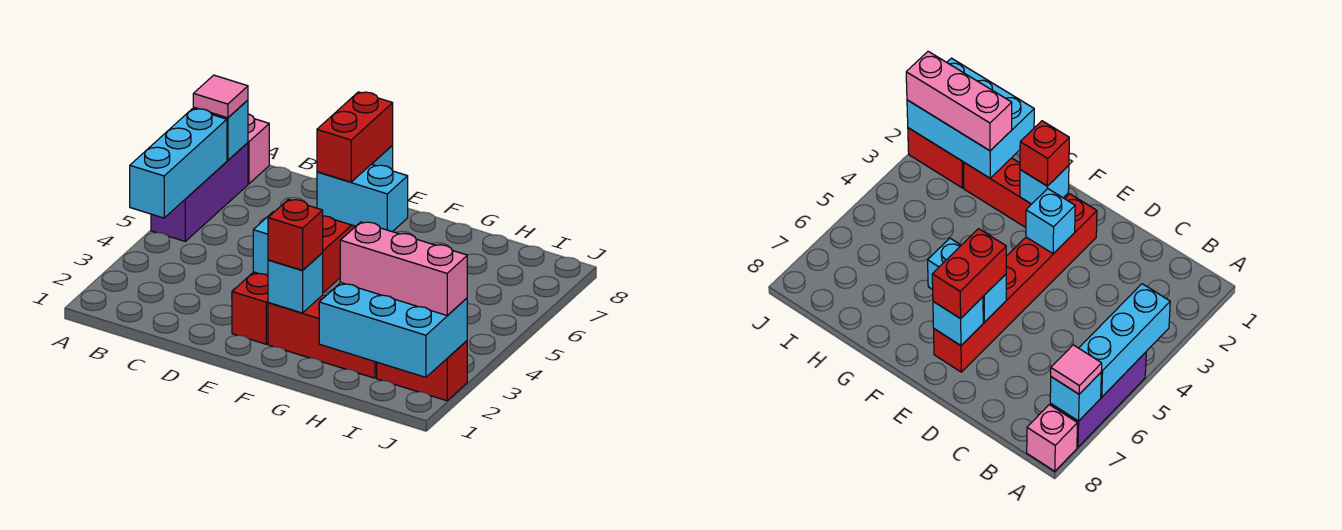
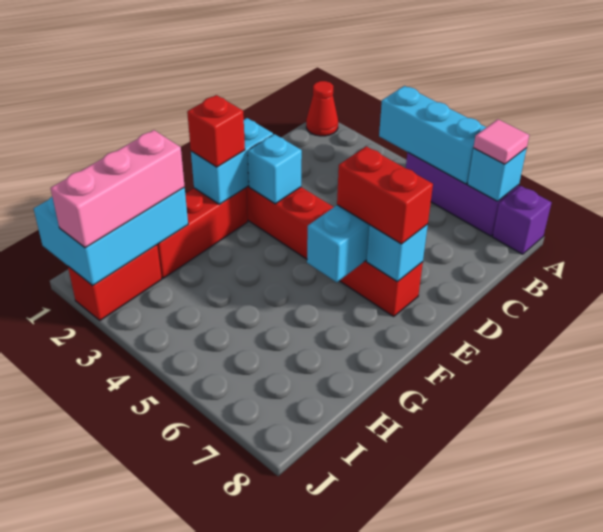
none -> red 1x1 cone [306,81,338,136]
pink 1x1 brick [248,114,269,184] -> purple 1x1 brick [493,186,552,254]
cyan 1x1 brick [268,253,323,313] -> cyan 1x2 brick [191,118,273,204]

